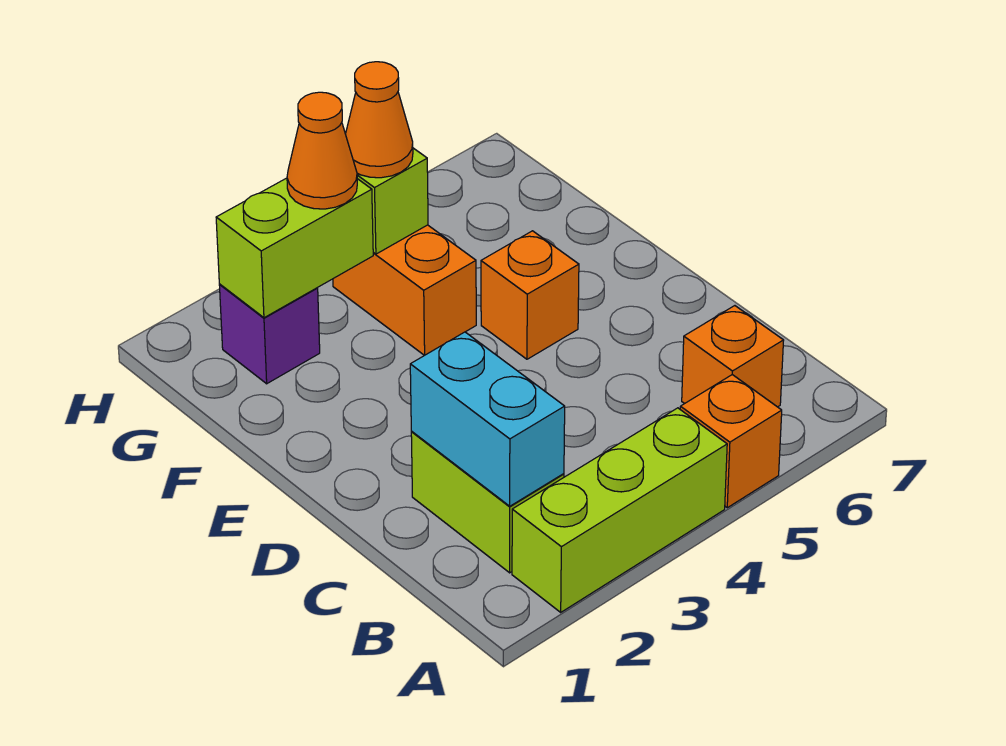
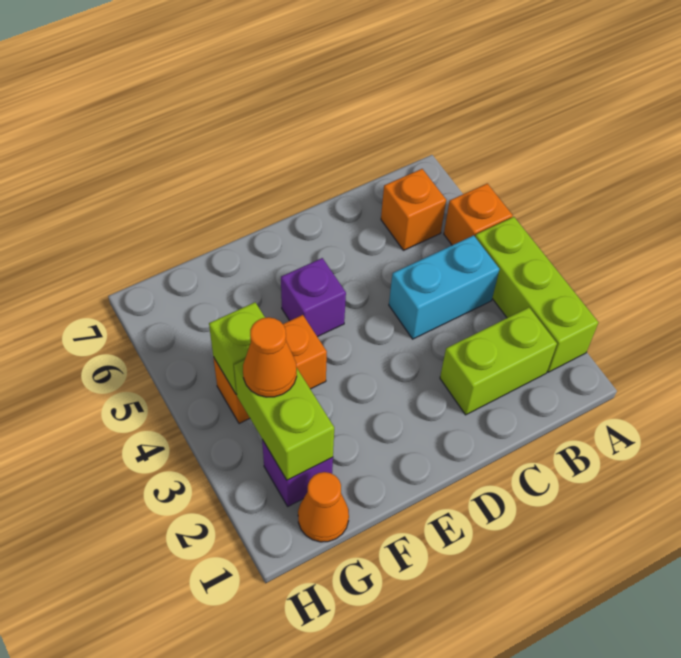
cyan 1x2 brick [410,332,565,506] -> cyan 1x2 brick moved to [389,235,499,339]
orange 1x1 brick [481,231,579,359] -> purple 1x1 brick [281,258,346,337]
orange 1x1 cone [346,62,413,178] -> orange 1x1 cone moved to [298,472,349,542]

